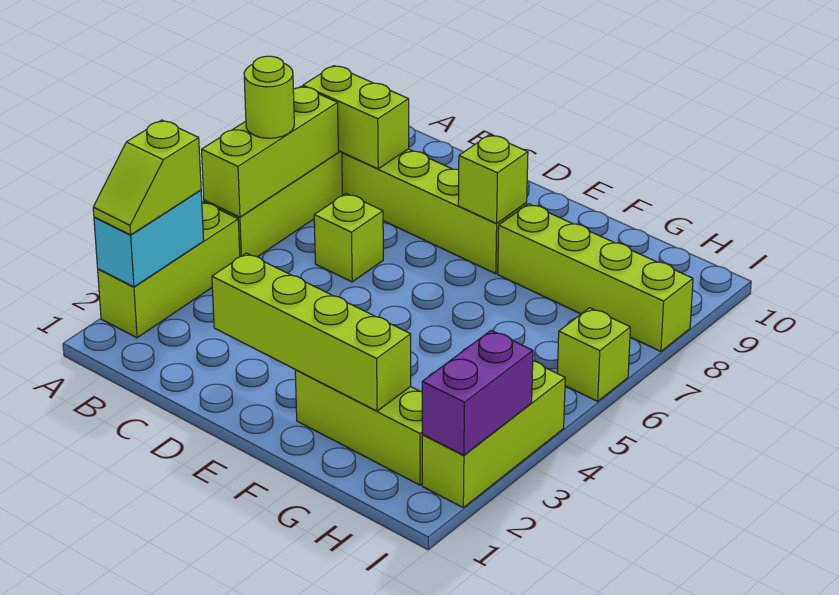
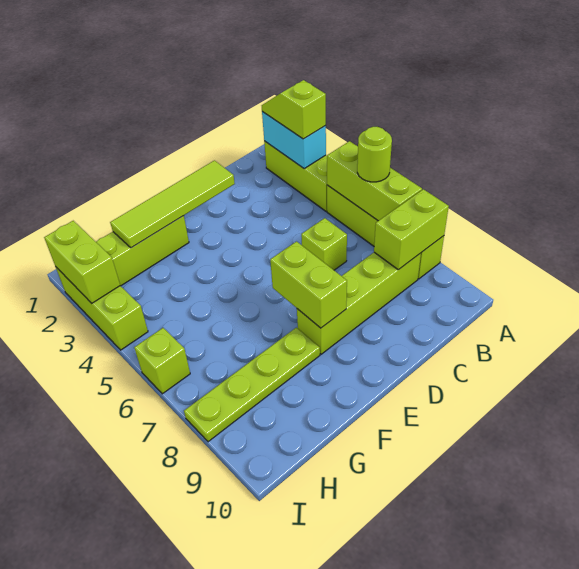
lime 1x4 brick [212,253,411,411] -> lime 1x4 tile [110,161,235,248]
lime 1x1 brick [458,135,528,223] -> lime 1x2 brick [270,241,347,328]
lime 1x4 brick [498,204,693,351] -> lime 1x4 plate [184,328,320,442]
purple 1x2 brick [422,330,533,455] -> lime 1x2 brick [44,221,120,303]

